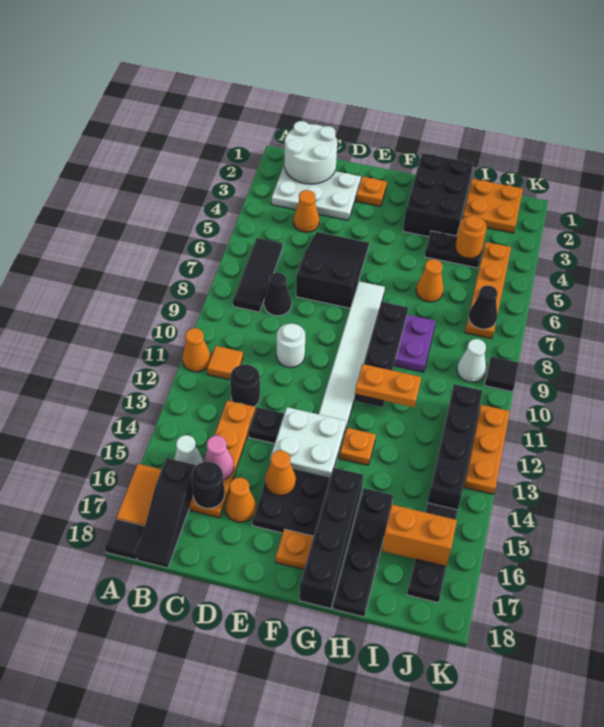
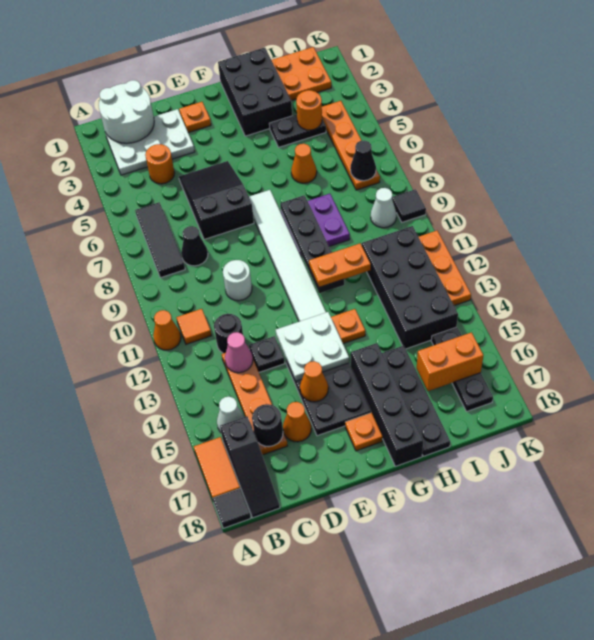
orange 1x1 cone [293,190,319,232] -> orange 1x1 round brick [145,144,175,184]
pink 1x1 cone [203,436,234,480] -> pink 1x1 cone moved to [225,332,253,373]
black 1x4 brick [427,384,483,510] -> black 2x4 brick [362,226,458,349]

